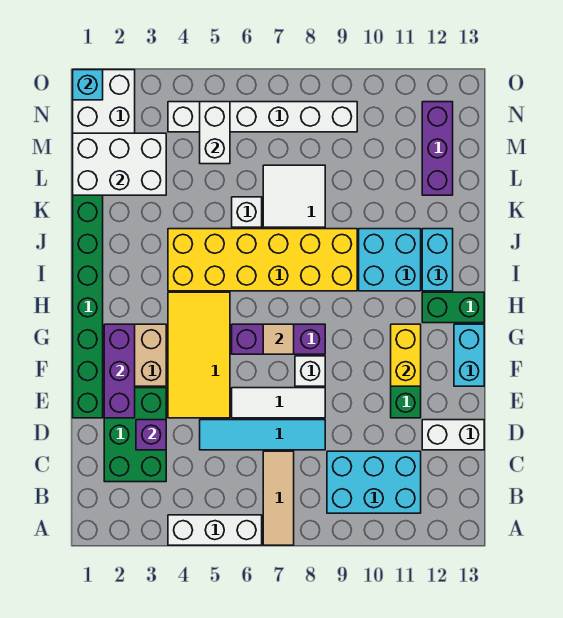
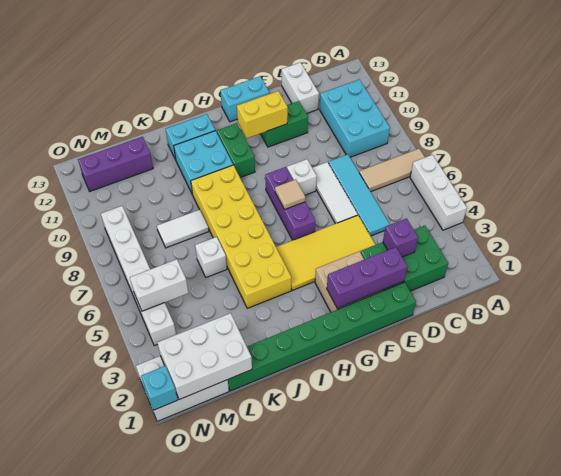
green 1x2 brick [422,292,484,323] -> green 1x2 brick moved to [217,123,255,178]
white 2x2 tile [263,165,325,227] -> white 1x2 tile [157,209,209,248]
white 2x3 brick [73,133,166,195] -> white 2x3 brick turned to [157,313,252,400]

